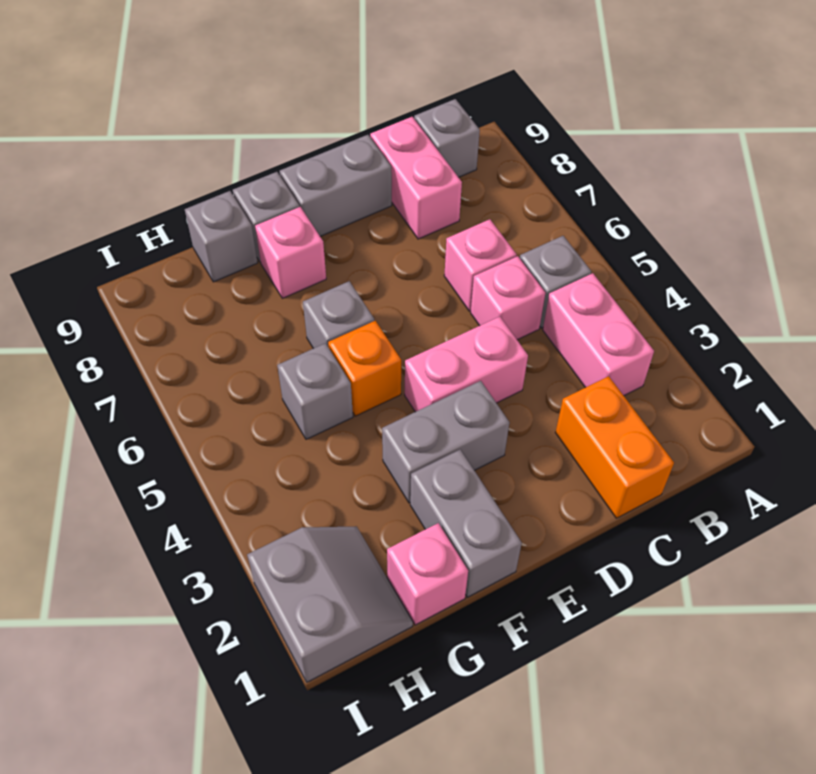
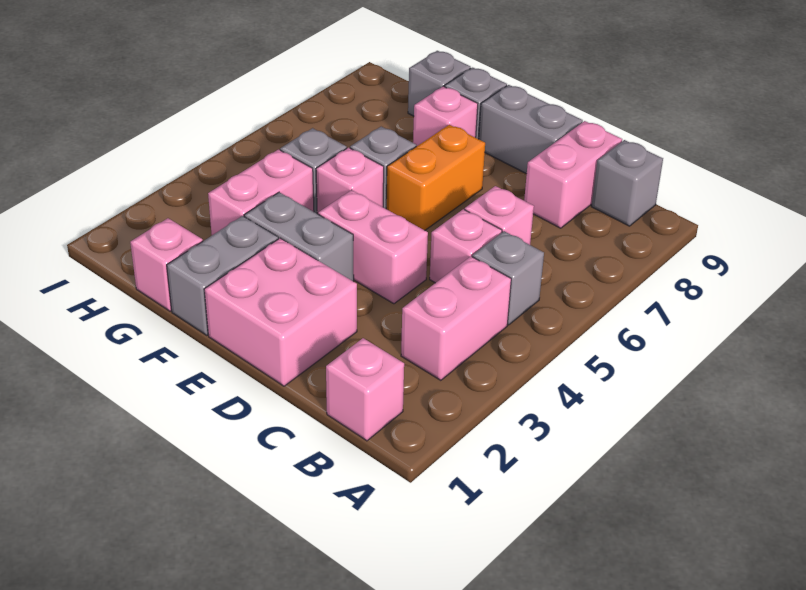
none -> pink 1x1 brick [326,338,404,441]
orange 1x2 brick [555,376,674,518] -> orange 1x2 brick moved to [386,125,485,230]
none -> pink 2x2 brick [204,238,357,386]
orange 1x1 brick [328,321,401,416] -> pink 1x1 brick [316,148,384,214]
none -> pink 1x2 brick [208,150,314,235]
grey 2x2 slope [247,526,413,682] -> none

